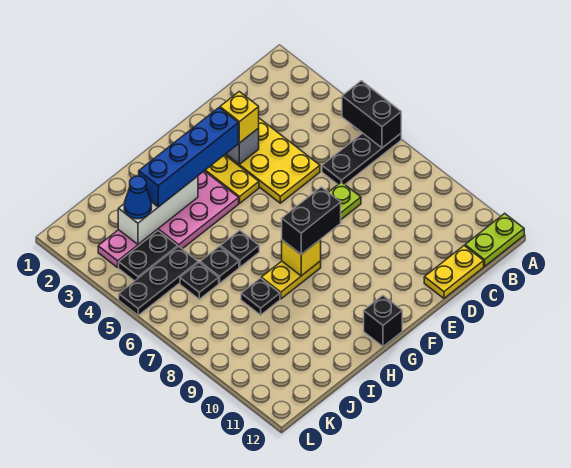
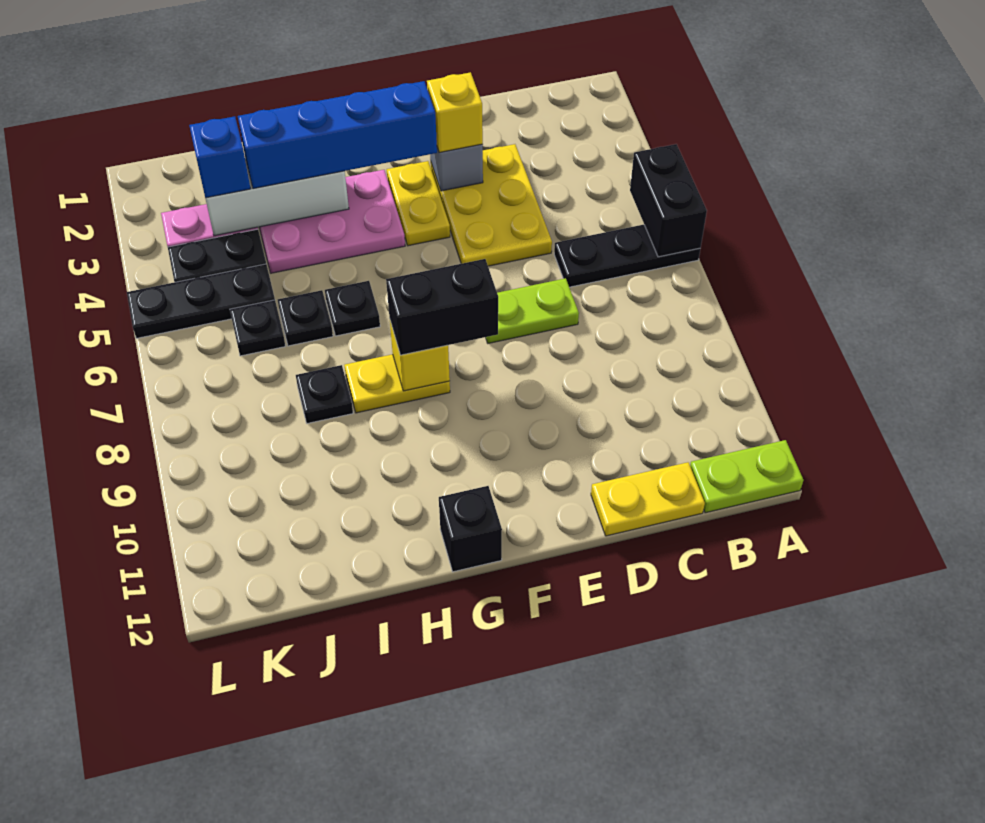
blue 1x1 cone [124,176,151,219] -> blue 1x1 brick [189,116,251,198]

